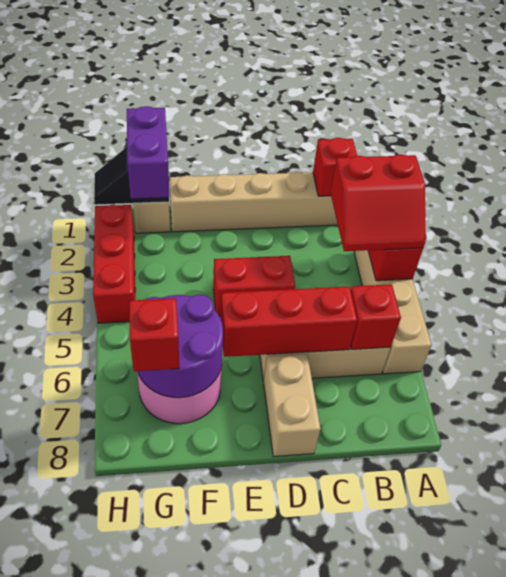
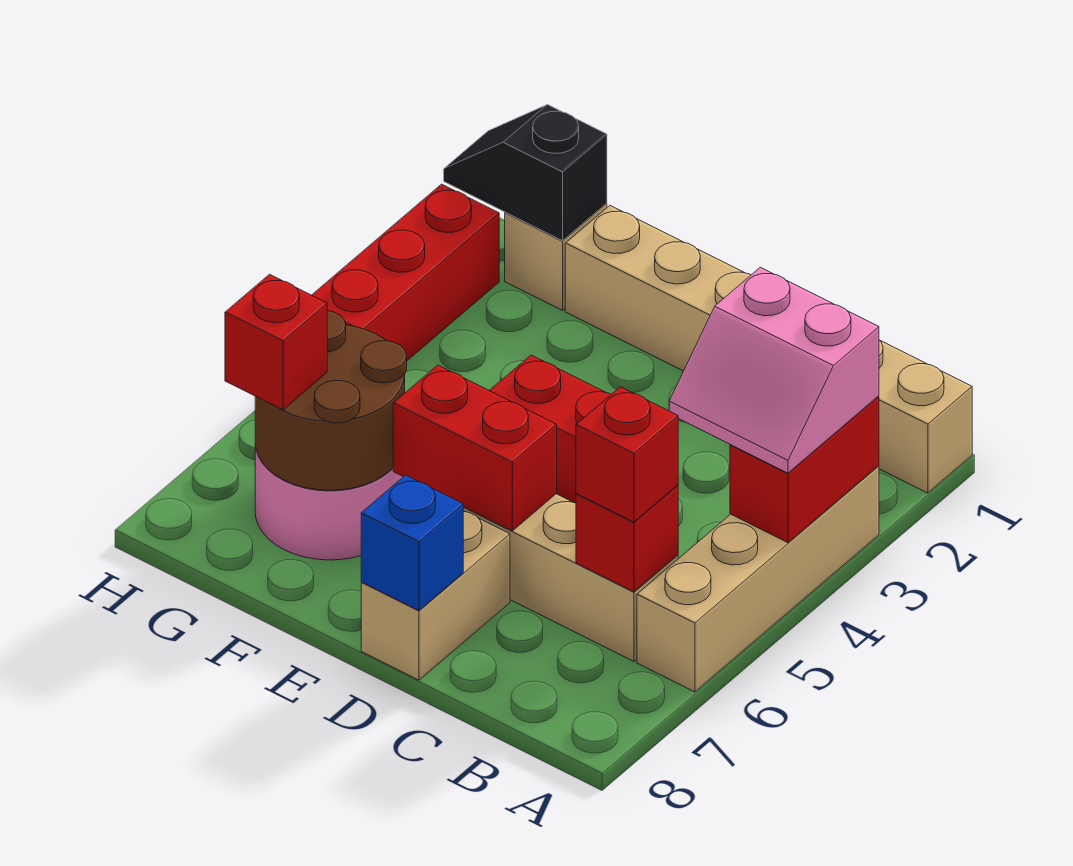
red 2x2 slope [330,154,425,251] -> pink 2x2 slope [669,267,879,473]
red 1x1 brick [313,138,357,196] -> red 1x1 brick moved to [576,387,678,522]
red 1x3 brick [221,287,357,357] -> red 1x2 brick [393,365,557,531]
none -> blue 1x1 brick [361,475,463,610]
purple 2x2 round brick [138,294,223,398] -> brown 2x2 round brick [255,311,407,490]
purple 1x2 brick [127,106,169,198] -> none

